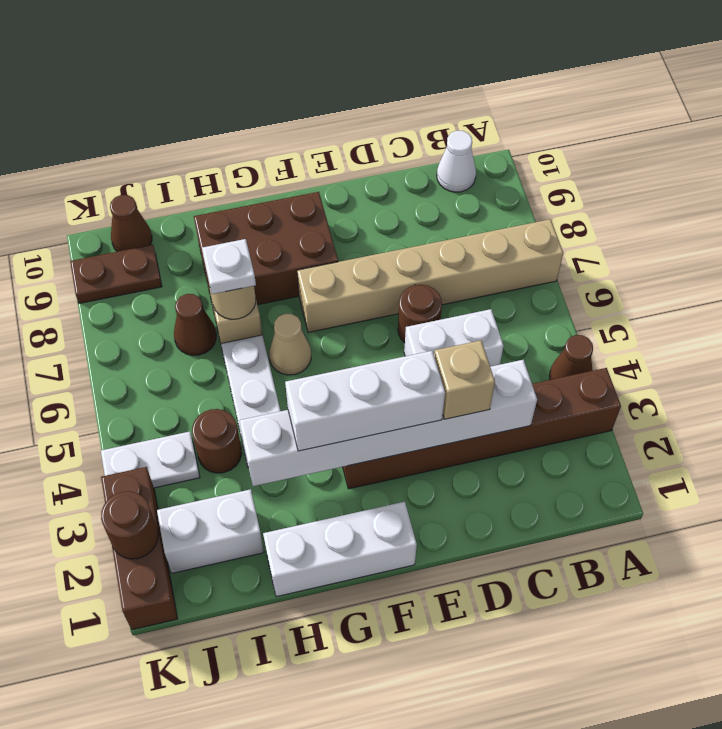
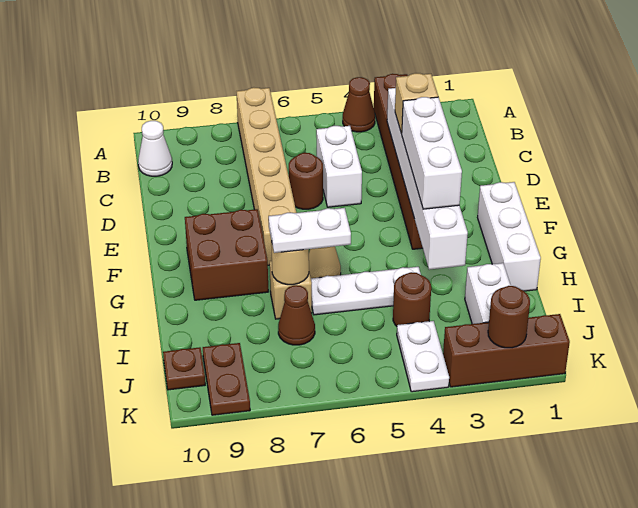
brown 2x3 brick [194,192,338,306] -> brown 2x2 brick [185,209,268,300]
white 1x1 plate [202,239,256,294] -> white 1x2 plate [269,208,351,253]
brown 1x1 cone [110,195,152,252] -> brown 1x1 plate [163,347,205,390]

